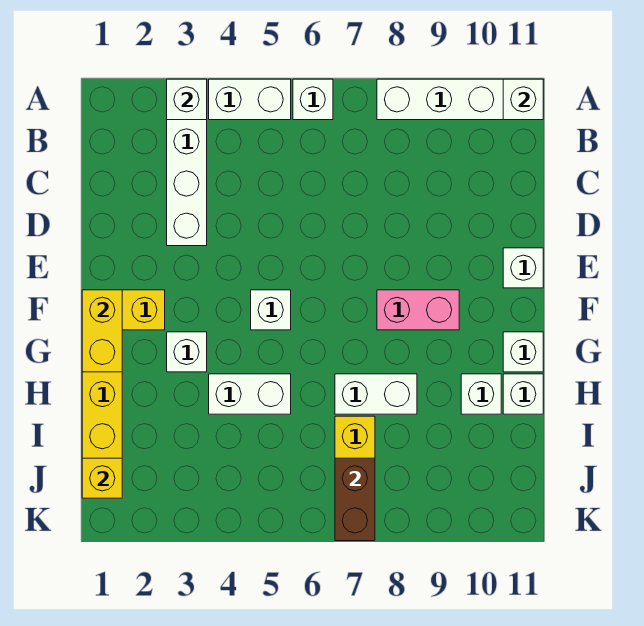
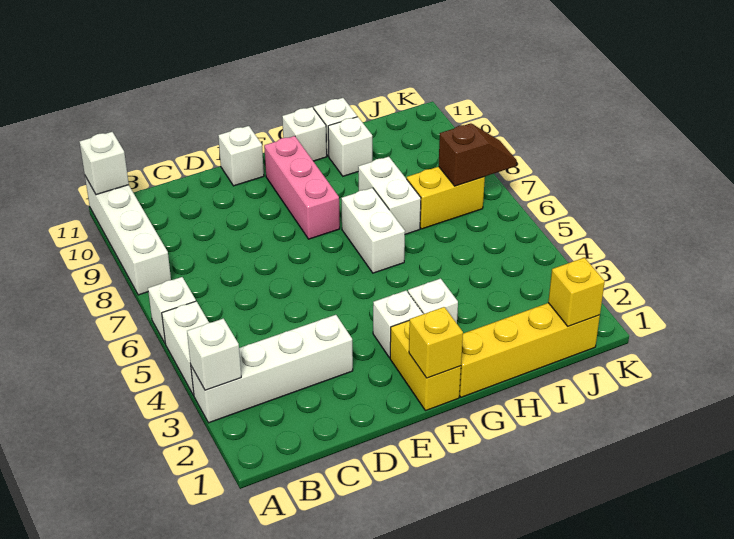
yellow 1x2 brick [82,290,122,372] -> yellow 1x1 brick [409,307,463,378]
white 1x1 brick [251,290,291,330] -> white 1x1 brick moved to [373,291,423,358]
pink 1x2 brick [377,290,459,330] -> pink 1x3 brick [264,136,340,239]
white 1x2 brick [209,374,291,414] -> white 1x2 brick moved to [341,188,405,273]
brown 1x2 brick [335,458,375,541] -> brown 1x2 slope [439,123,517,186]

